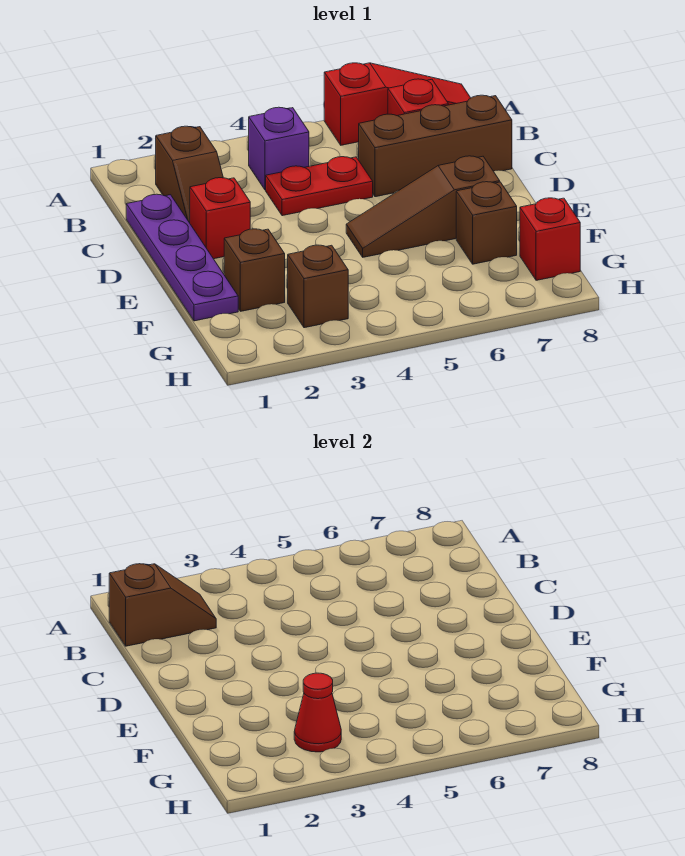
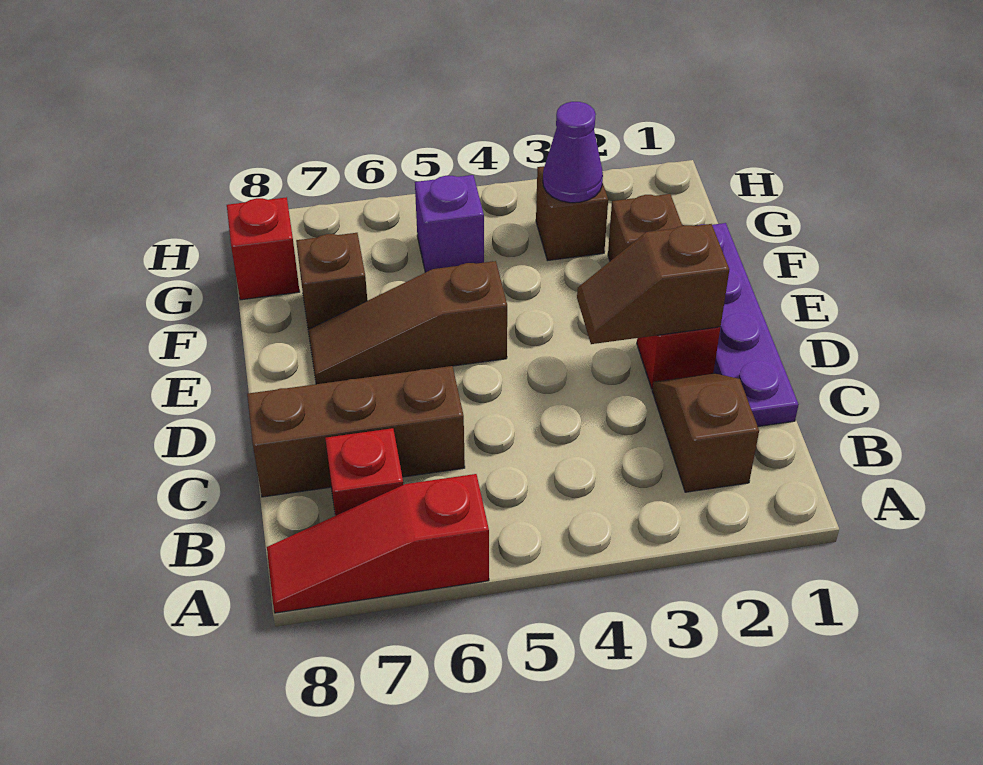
brown 1x2 slope [109,564,216,646] -> brown 1x2 slope moved to [577,224,729,344]
purple 1x1 brick [249,107,309,190] -> purple 1x1 brick moved to [415,175,484,272]
red 1x2 plate [266,157,373,216] -> none
brown 1x3 slope [346,156,500,257] -> brown 1x3 slope turned to [308,261,507,384]
red 1x1 cone [294,673,341,752] -> purple 1x1 cone [543,102,603,203]

